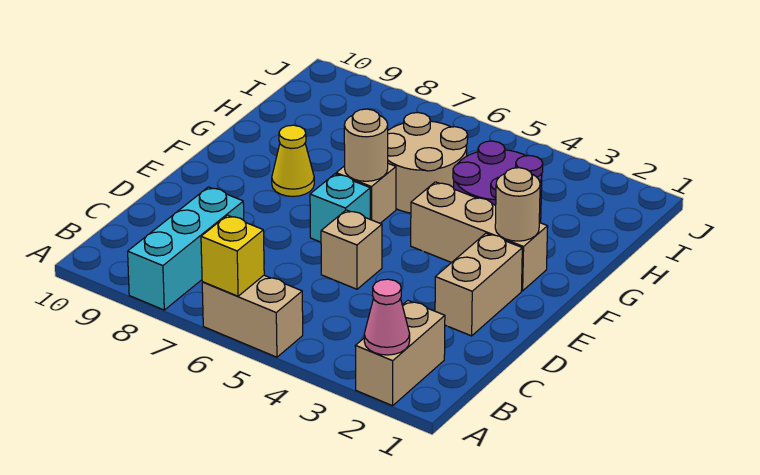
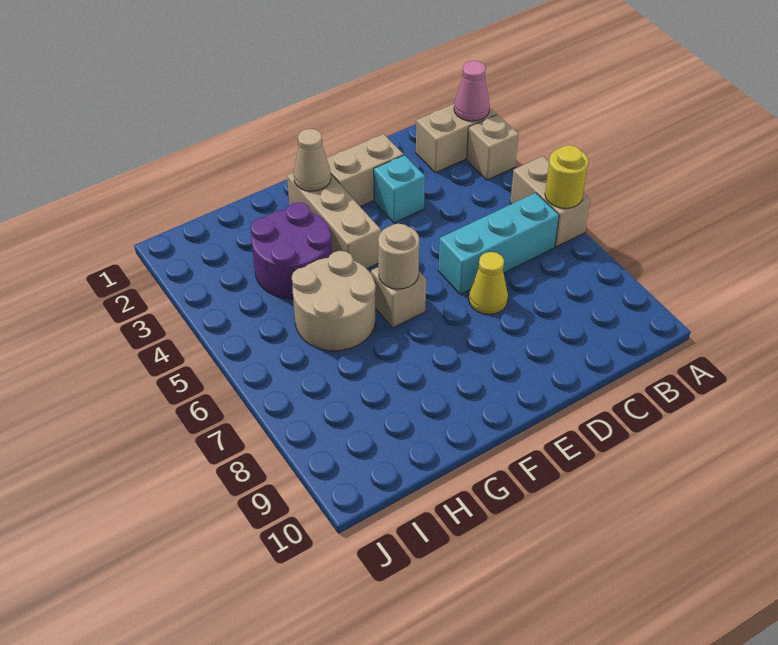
yellow 1x1 brick [201,215,264,296] -> yellow 1x1 round brick [545,145,588,208]
cyan 1x3 brick [128,187,244,310] -> cyan 1x3 brick moved to [438,193,559,294]
tan 1x1 brick [321,210,382,289] -> tan 1x1 brick moved to [466,114,519,180]
cyan 1x1 brick [310,174,370,242] -> cyan 1x1 brick moved to [374,155,425,223]
tan 1x1 round brick [495,168,540,241] -> tan 1x1 cone [293,129,331,191]
yellow 1x1 cone [272,125,314,196] -> yellow 1x1 cone moved to [469,252,508,315]

